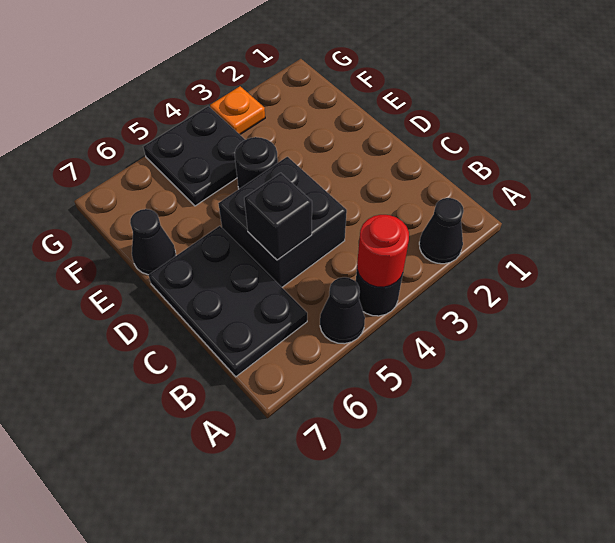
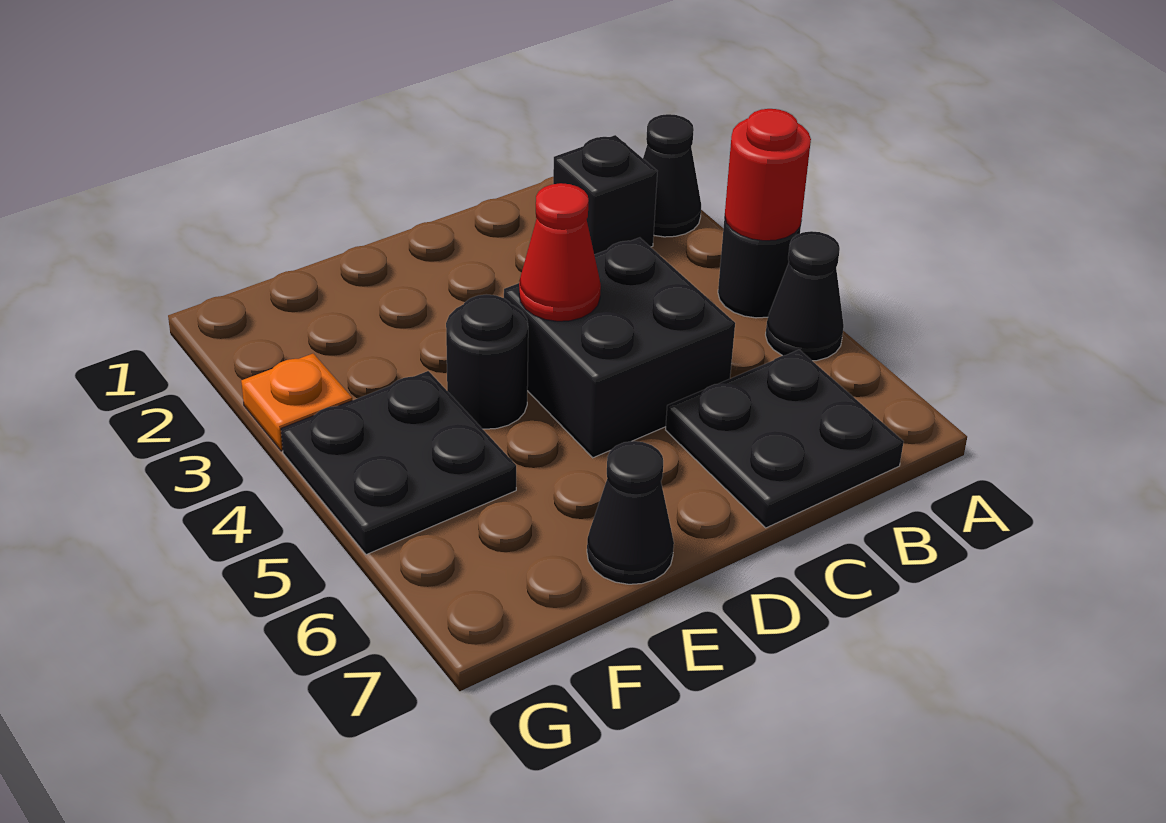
black 2x3 plate [149,226,307,377] -> black 2x2 plate [666,350,904,528]
black 1x1 brick [244,173,312,260] -> black 1x1 brick moved to [553,135,657,255]
none -> red 1x1 cone [519,183,601,321]

